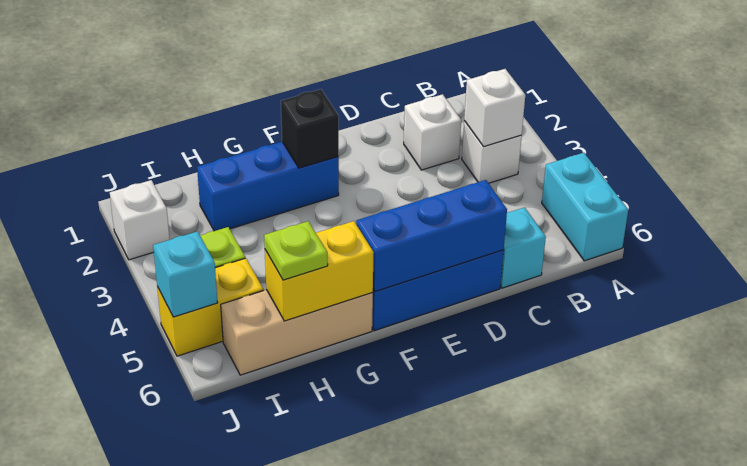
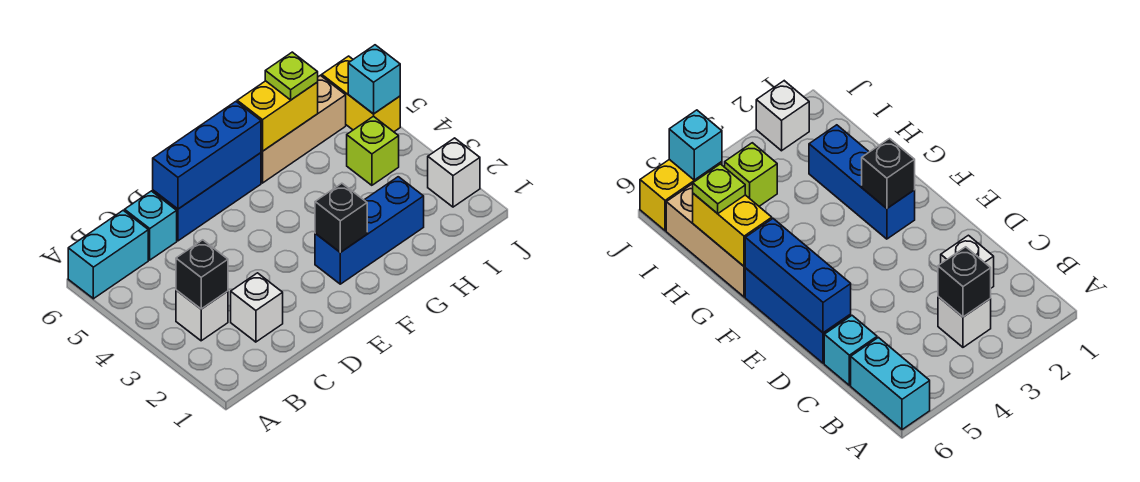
cyan 1x2 brick [542,153,628,261] -> cyan 1x2 brick turned to [68,210,148,299]
white 1x1 brick [464,69,525,147] -> black 1x1 brick [176,240,228,309]
yellow 1x2 brick [157,258,263,356] -> yellow 1x2 brick turned to [322,56,400,132]

